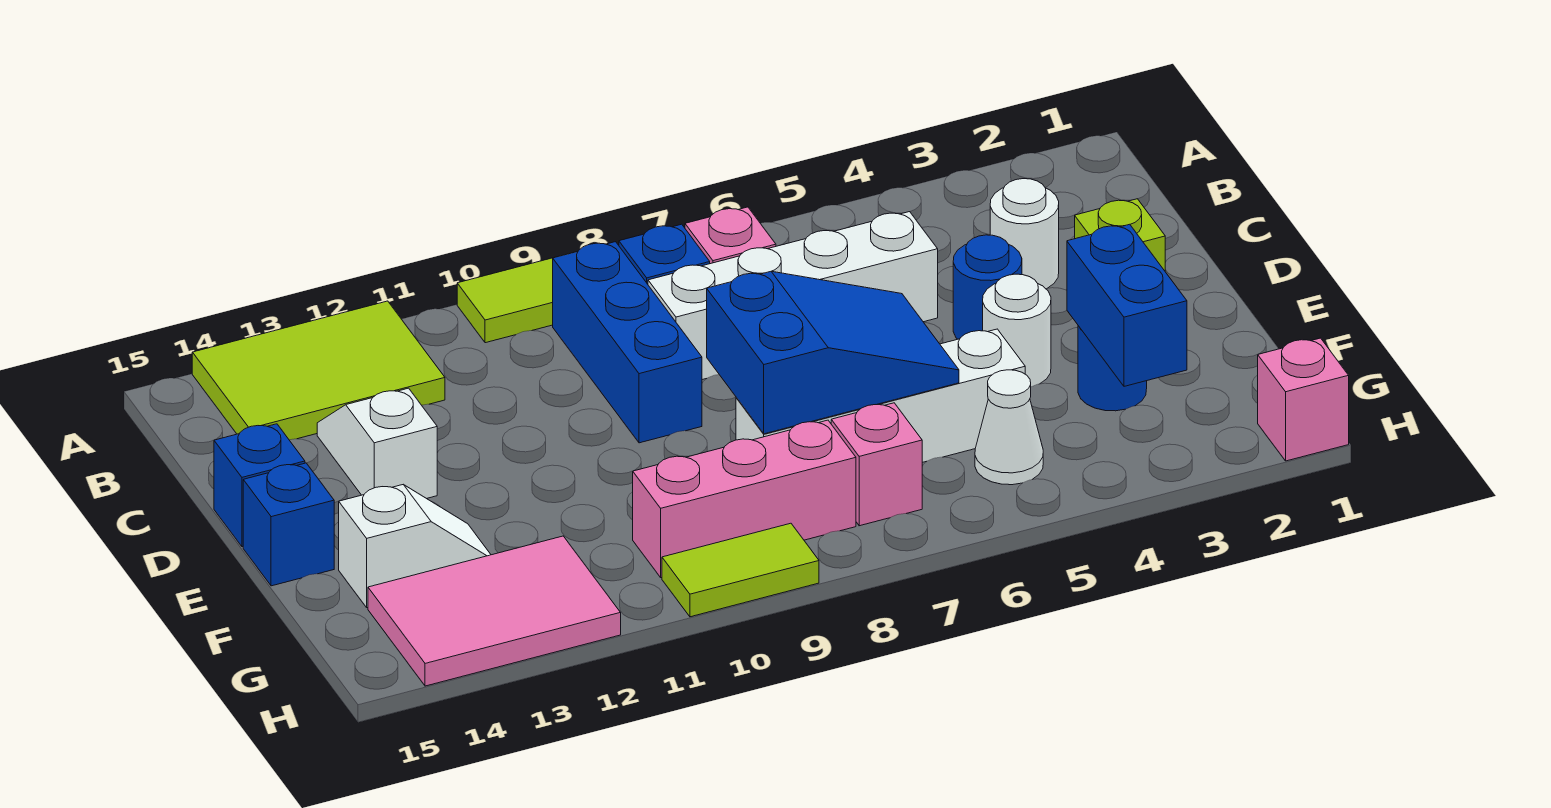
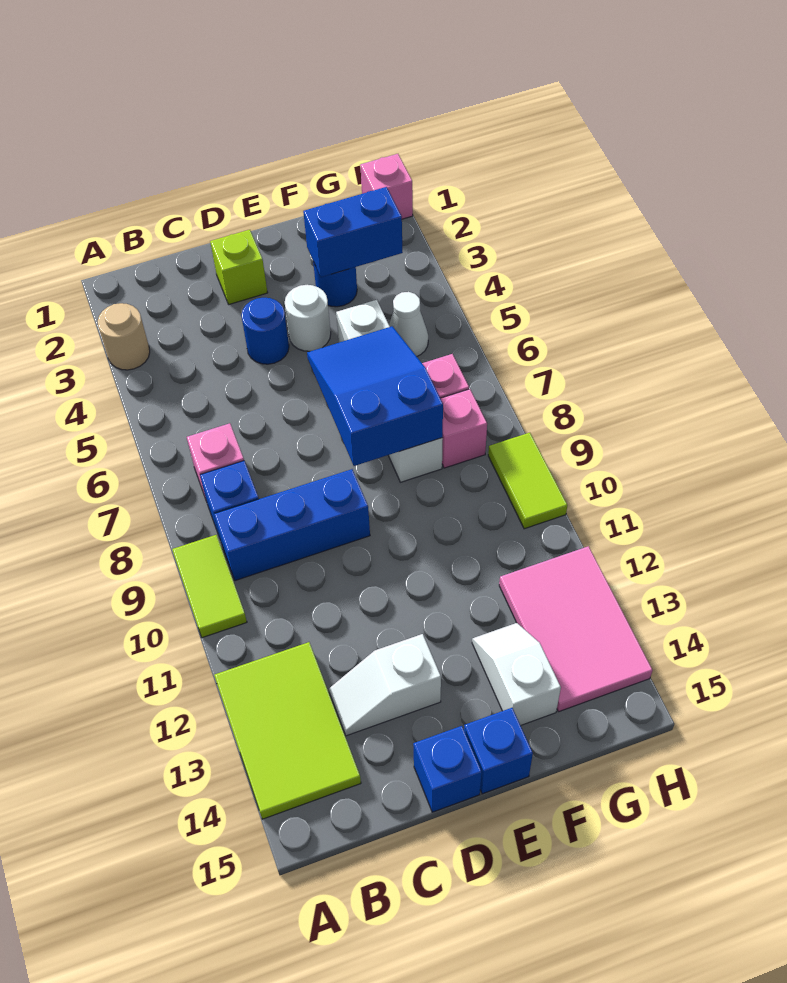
none -> tan 1x1 round brick [98,303,150,370]
white 1x1 round brick [990,179,1059,289] -> none
white 1x4 brick [648,212,938,380] -> none
pink 1x3 brick [633,420,856,578] -> pink 1x1 brick [440,389,487,468]

